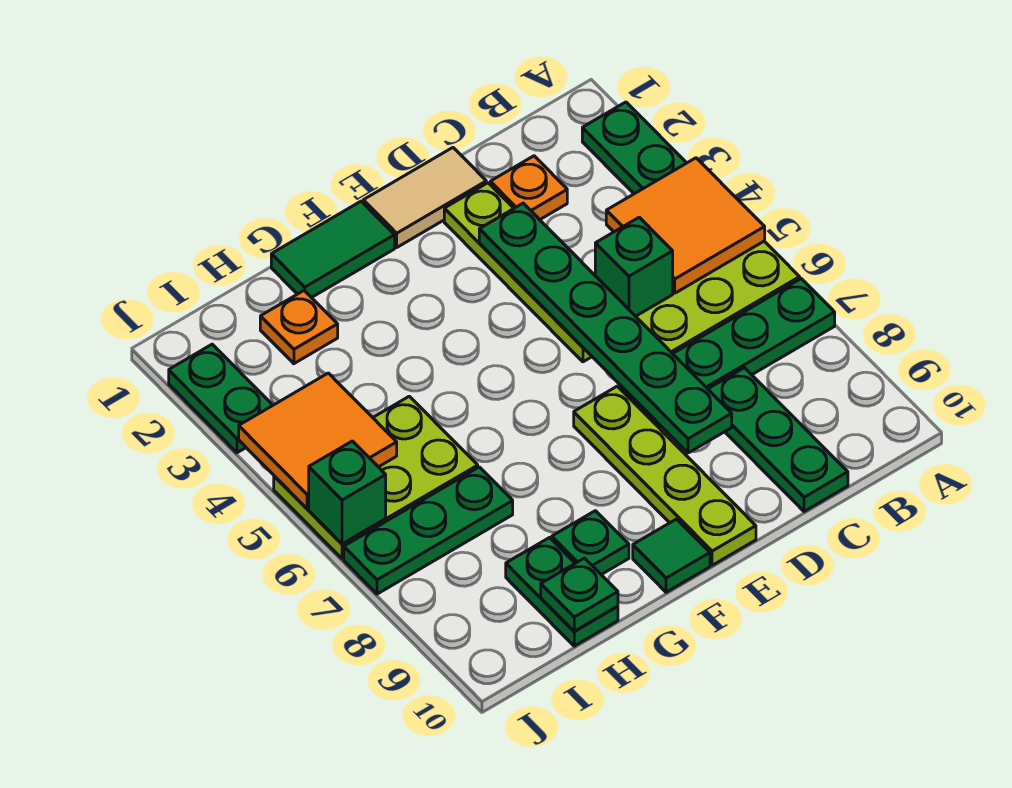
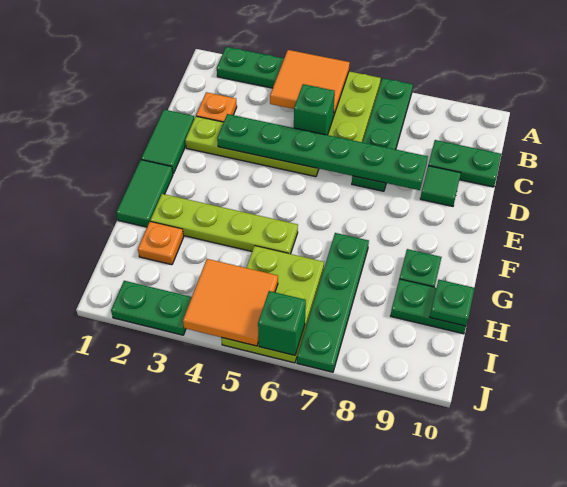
green 1x3 plate [708,368,848,512] -> green 1x2 plate [428,140,501,187]
tan 1x2 tile [363,148,486,247] -> green 1x2 tile [141,110,194,174]
lime 1x4 plate [574,386,756,565] -> lime 1x4 plate moved to [150,194,298,254]
green 1x1 tile [633,519,710,592] -> green 1x1 tile moved to [420,166,461,206]
green 1x3 plate [344,467,513,594] -> green 1x4 plate [297,233,369,372]

